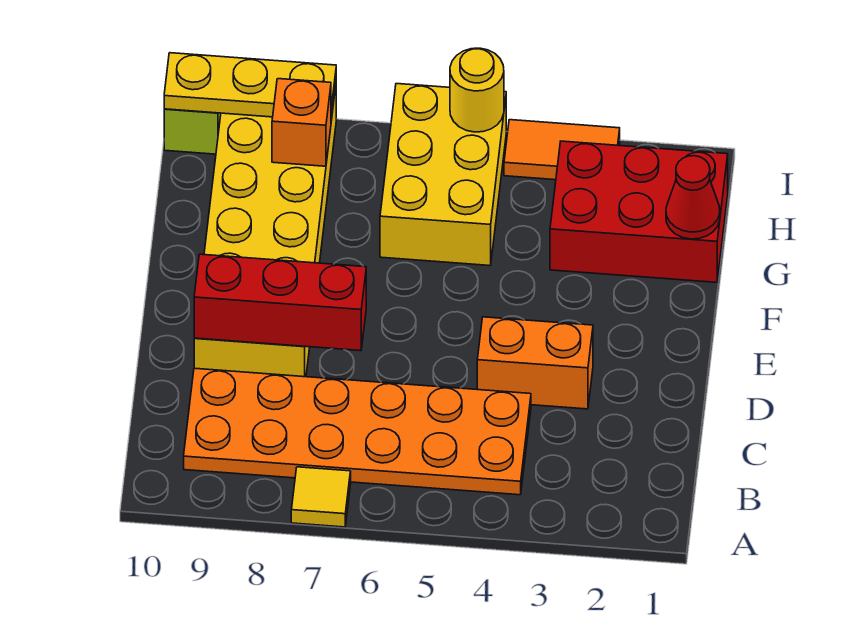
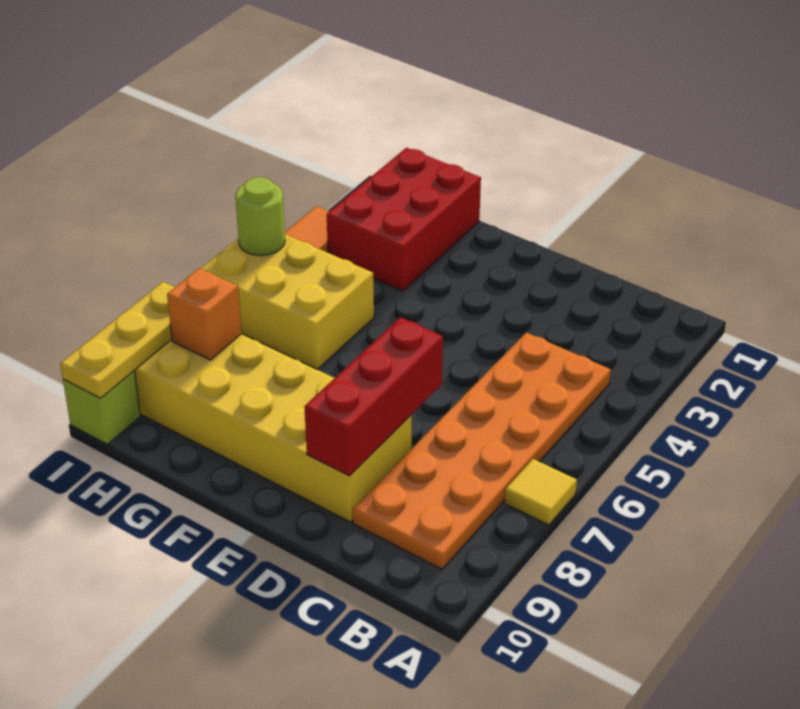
orange 1x2 brick [477,317,593,409] -> none
red 1x1 cone [666,156,720,239] -> none
yellow 1x1 round brick [450,48,504,132] -> lime 1x1 round brick [236,177,285,256]

